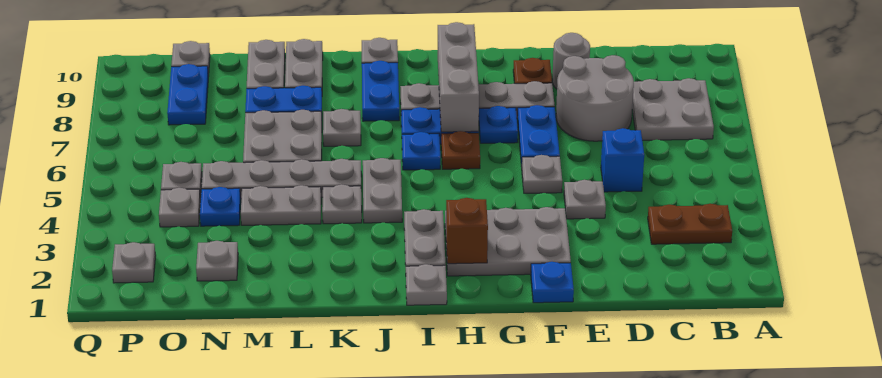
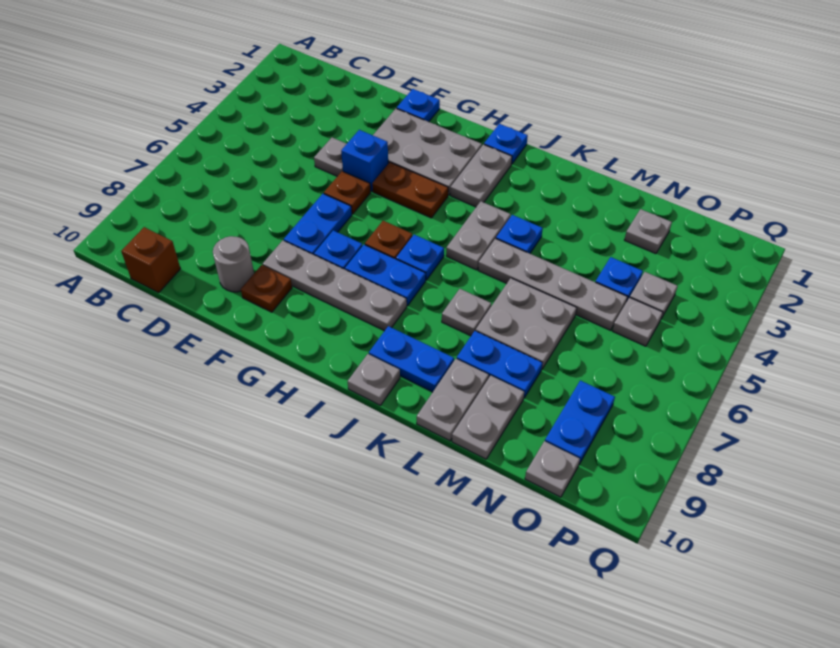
brown 1x2 plate [648,204,732,244] -> brown 1x2 plate moved to [372,162,448,218]
grey 2x2 plate [632,78,714,140] -> none
blue 1x1 brick [601,128,644,192] -> blue 1x1 brick moved to [341,130,388,191]
grey 2x2 round brick [556,55,634,141] -> none
grey 1x1 plate [522,155,562,193] -> brown 1x1 plate [324,171,371,214]
brown 1x1 brick [446,198,488,264] -> brown 1x1 brick moved to [121,227,180,293]
grey 1x3 brick [438,22,479,132] -> none
grey 1x1 plate [406,264,447,305] -> blue 1x1 plate [484,124,528,164]
blue 1x2 plate [362,61,399,121] -> blue 1x2 plate turned to [369,326,454,392]
grey 1x1 plate [322,184,362,224] -> blue 1x1 plate [496,215,543,253]
grey 1x2 plate [241,185,321,225] -> none
grey 1x1 plate [112,242,156,283] -> none

